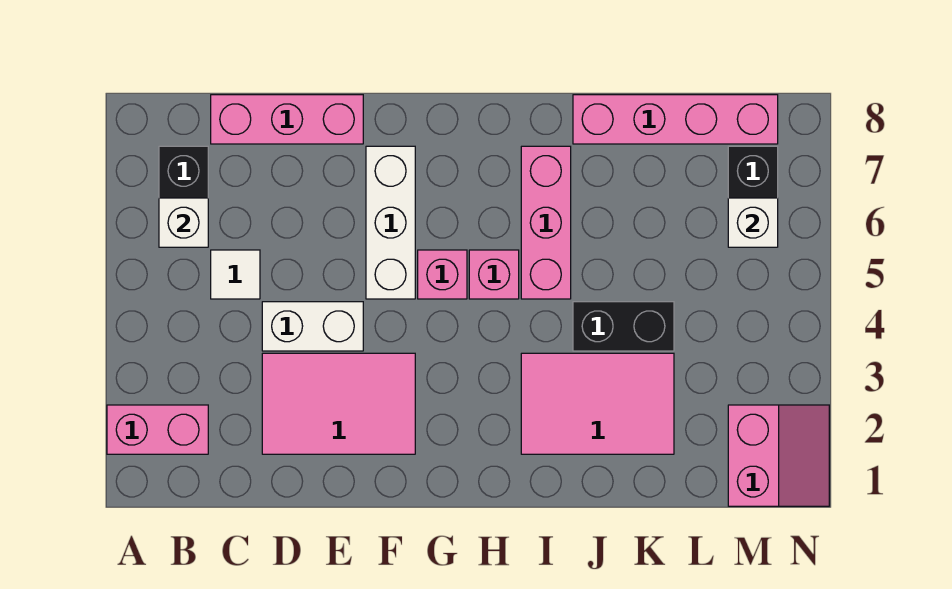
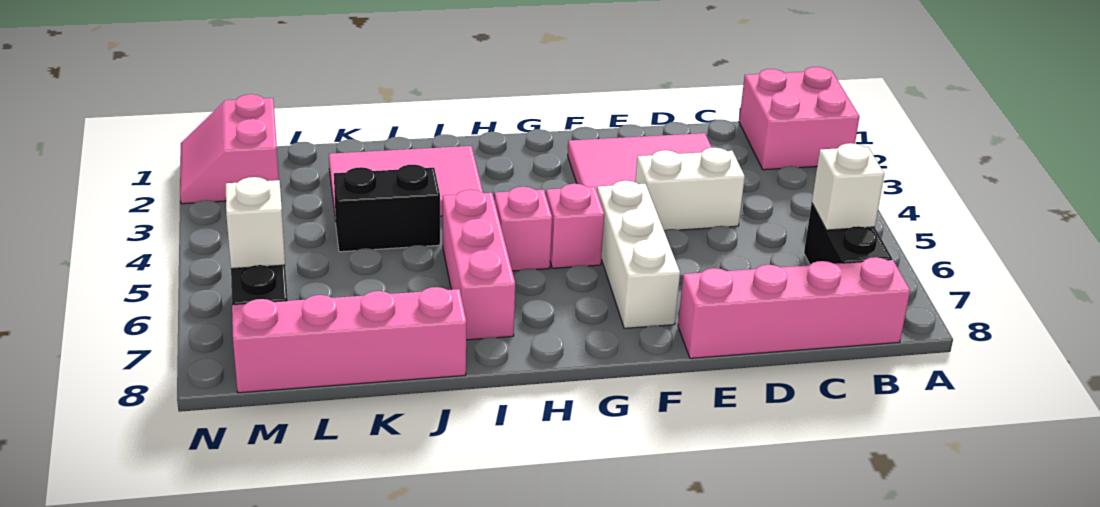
pink 1x2 brick [107,405,208,454] -> pink 2x2 brick [739,67,859,170]
white 1x1 tile [211,250,260,299] -> none
pink 1x3 brick [211,95,363,144] -> pink 1x4 brick [678,257,910,358]

